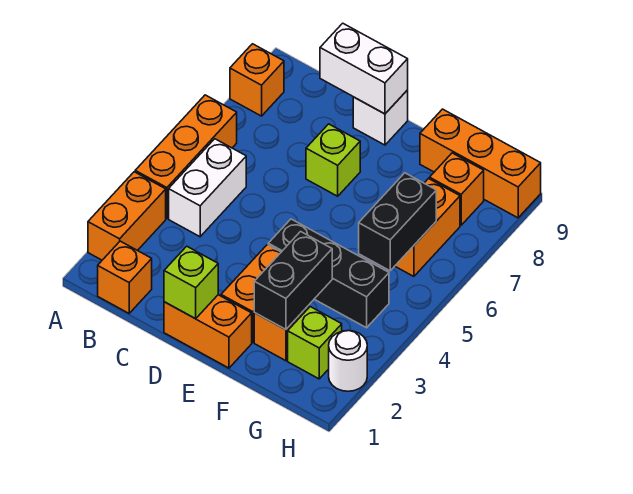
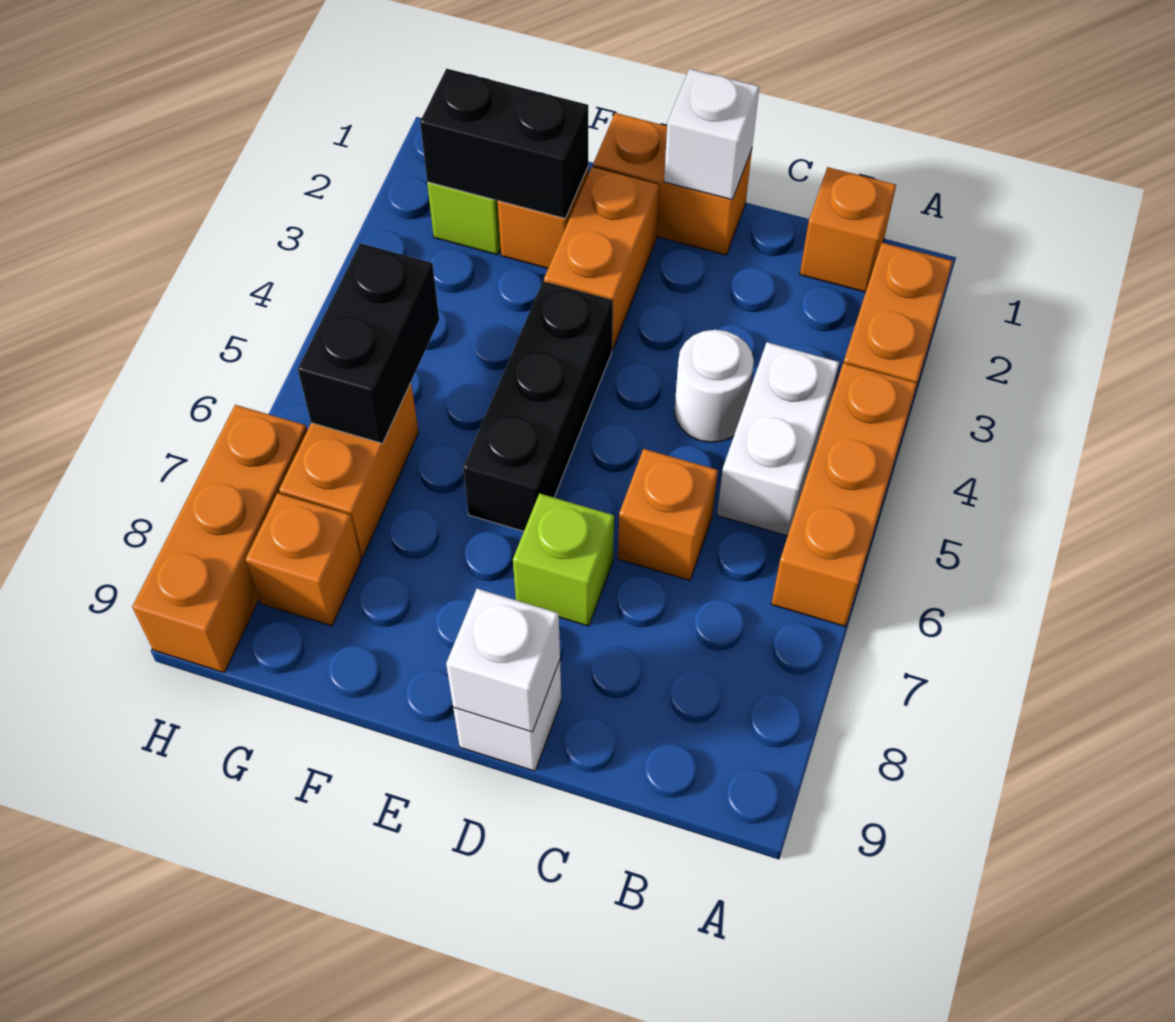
orange 1x1 brick [230,44,284,116] -> orange 1x1 brick moved to [618,449,718,580]
white 1x2 brick [320,23,408,114] -> white 1x1 brick [446,589,560,732]
lime 1x1 brick [164,246,218,319] -> white 1x1 brick [664,69,759,200]
black 1x3 brick [268,219,389,328] -> black 1x3 brick turned to [463,281,613,531]
black 1x2 brick [254,232,332,330] -> black 1x2 brick turned to [420,69,588,219]
orange 1x3 brick [420,109,541,218] -> orange 1x3 brick turned to [132,405,307,672]
white 1x1 round brick [329,331,367,391] -> white 1x1 round brick moved to [674,330,754,442]

